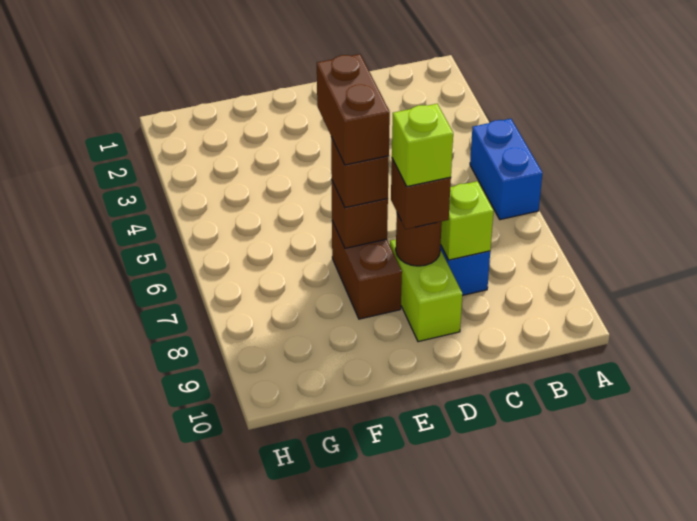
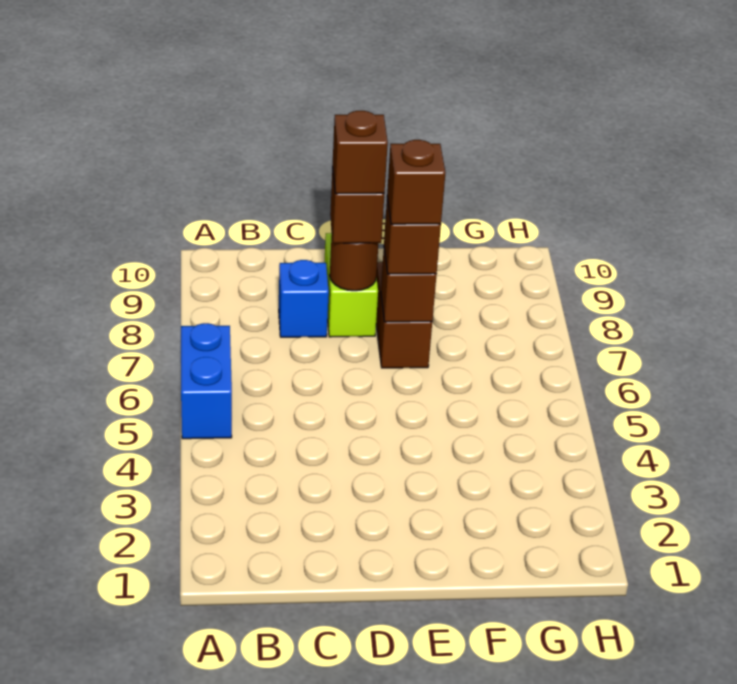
lime 1x1 brick [441,181,494,260] -> none
lime 1x1 brick [392,104,453,187] -> brown 1x1 brick [332,111,388,194]
brown 1x2 brick [317,54,390,165] -> brown 1x1 brick [387,140,445,224]

